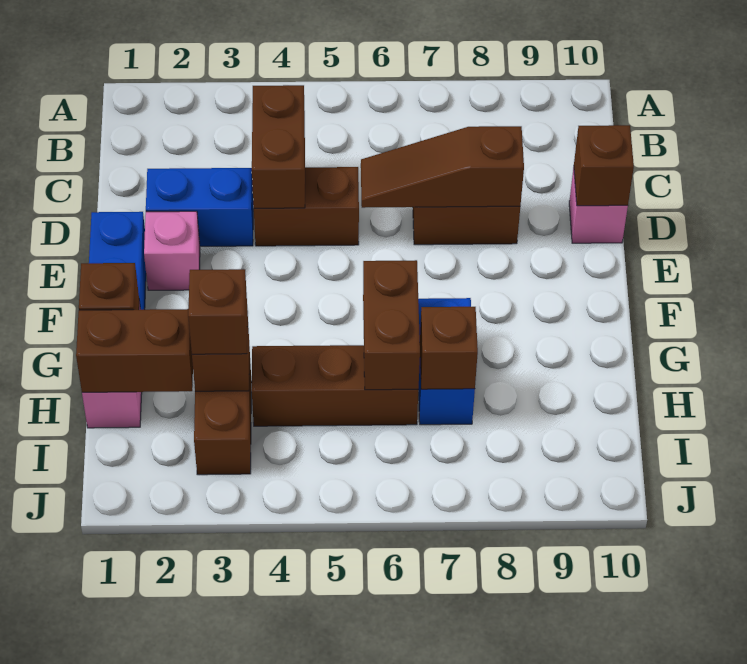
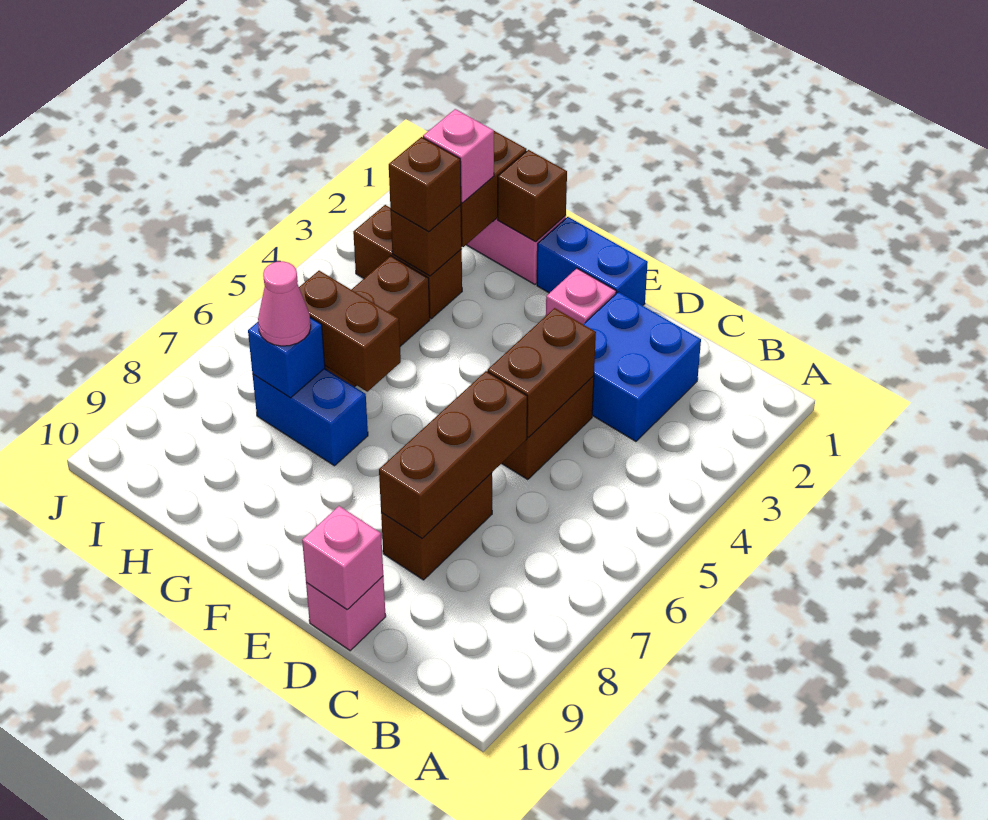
brown 1x2 brick [252,85,305,208] -> brown 1x2 brick turned to [488,308,596,438]
blue 1x2 brick [146,168,253,246] -> blue 2x2 brick [583,292,701,441]
brown 1x3 slope [361,126,524,208] -> brown 1x3 brick [379,371,527,538]
brown 1x1 brick [574,125,634,206] -> pink 1x1 brick [302,506,383,609]
none -> pink 1x1 brick [423,109,494,203]
brown 1x1 brick [420,307,478,389] -> blue 1x1 brick [248,318,325,398]
none -> pink 1x1 cone [258,261,311,346]

